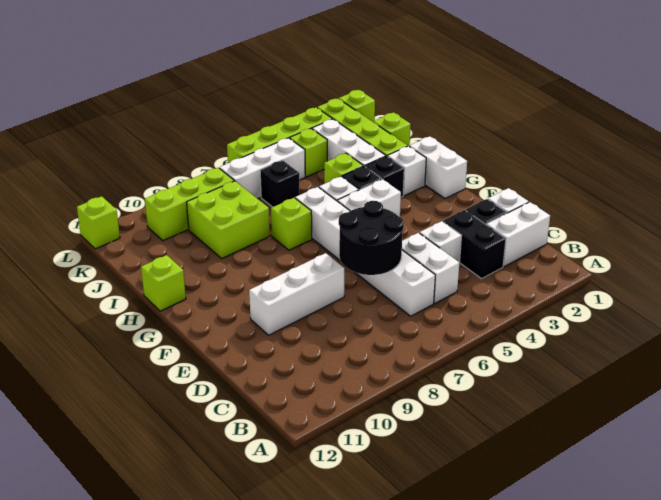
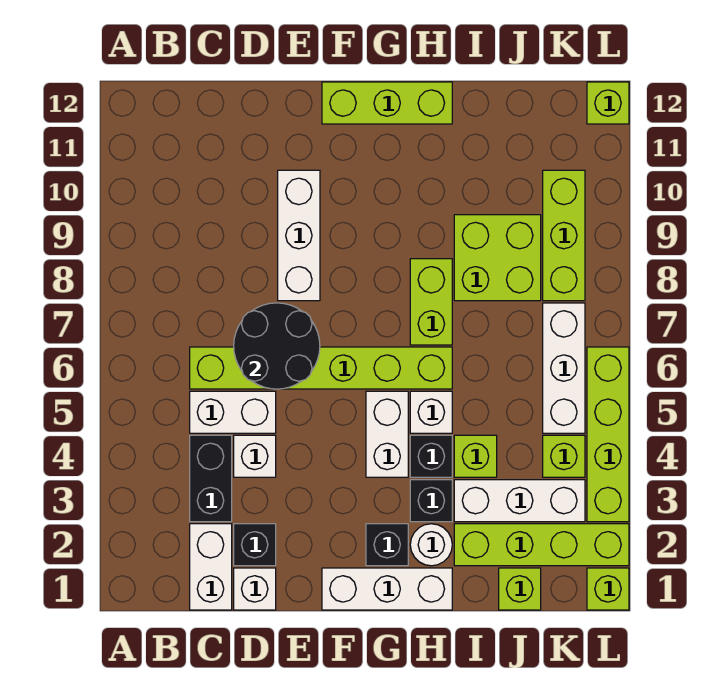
black 1x2 brick [443,210,506,279] -> black 1x2 brick turned to [190,435,232,522]
white 1x6 brick [295,187,435,316] -> lime 1x6 brick [190,347,452,389]
white 1x2 brick [409,136,467,198] -> white 1x3 brick [322,568,452,610]
white 1x1 brick [388,146,426,196] -> white 1x1 round brick [410,524,452,566]
lime 1x1 brick [271,198,312,250] -> lime 1x2 brick [410,259,452,345]
lime 1x1 brick [141,255,186,311] -> lime 1x3 brick [322,82,452,124]
black 1x1 brick [260,160,300,207] -> black 1x1 brick moved to [366,524,408,566]

